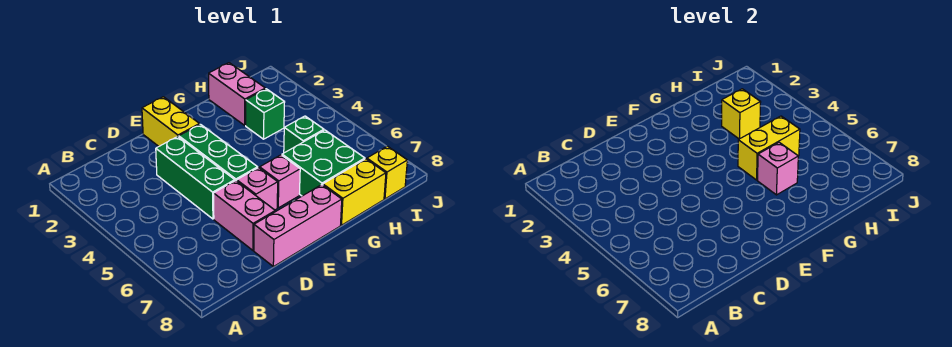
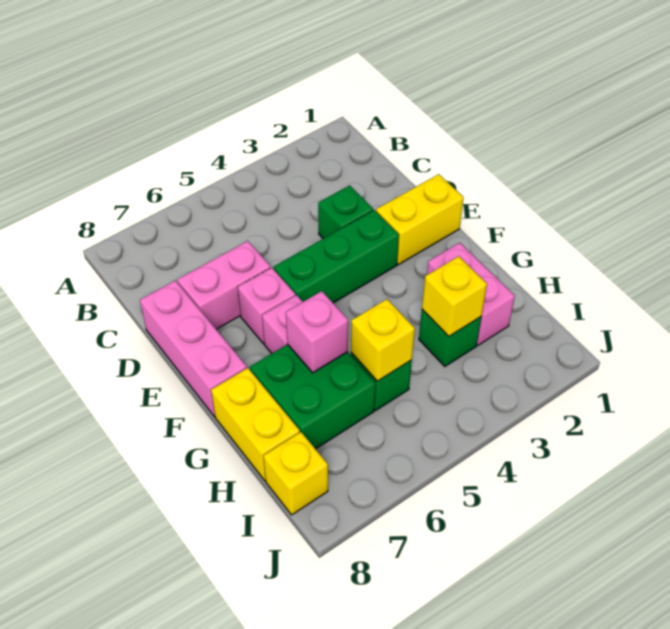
green 1x3 brick [156,137,235,219] -> green 1x1 brick [318,185,373,239]
yellow 1x2 brick [738,116,800,180] -> yellow 1x1 brick [351,299,415,381]
pink 1x2 brick [209,63,265,125] -> pink 1x2 brick turned to [427,243,515,345]

